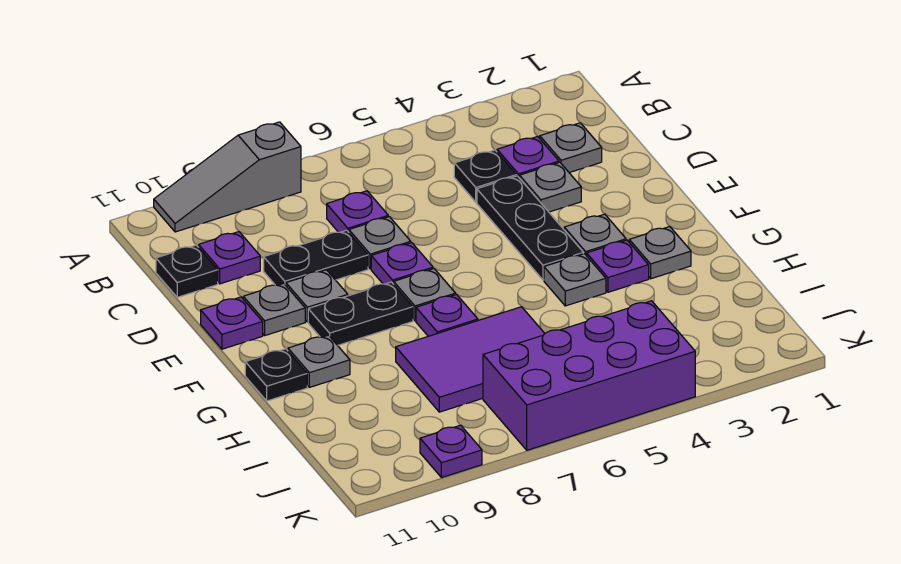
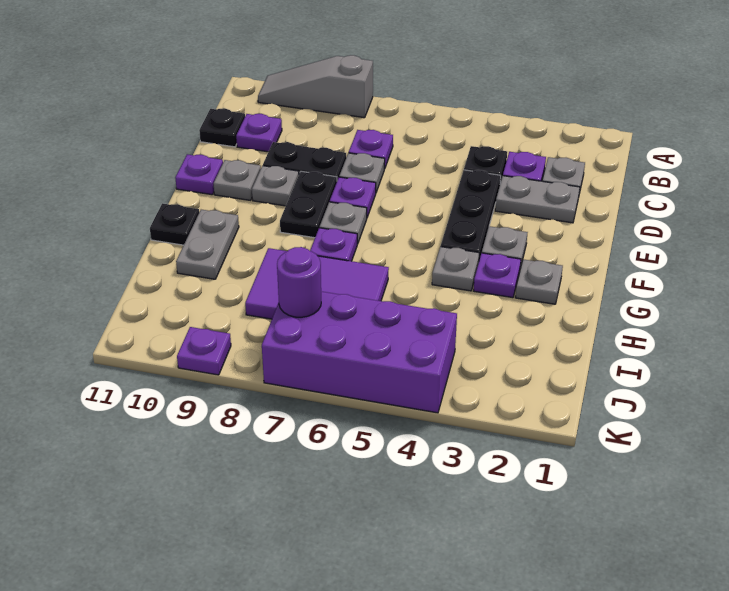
grey 1x1 plate [520,162,581,212] -> grey 1x2 plate [495,176,580,223]
black 1x2 plate [308,282,413,345] -> black 1x2 plate turned to [280,171,337,238]
grey 1x1 plate [288,335,350,387] -> grey 1x2 plate [176,210,239,279]
none -> purple 1x1 round brick [277,247,321,317]

